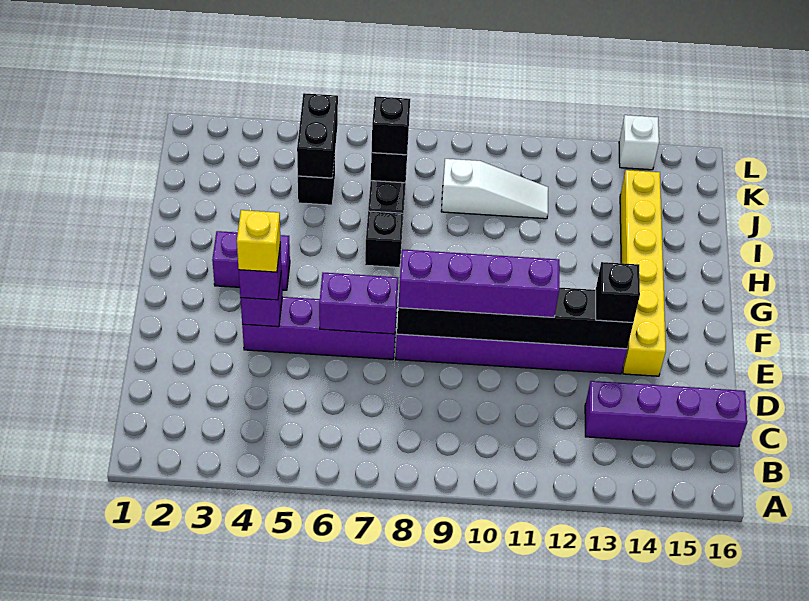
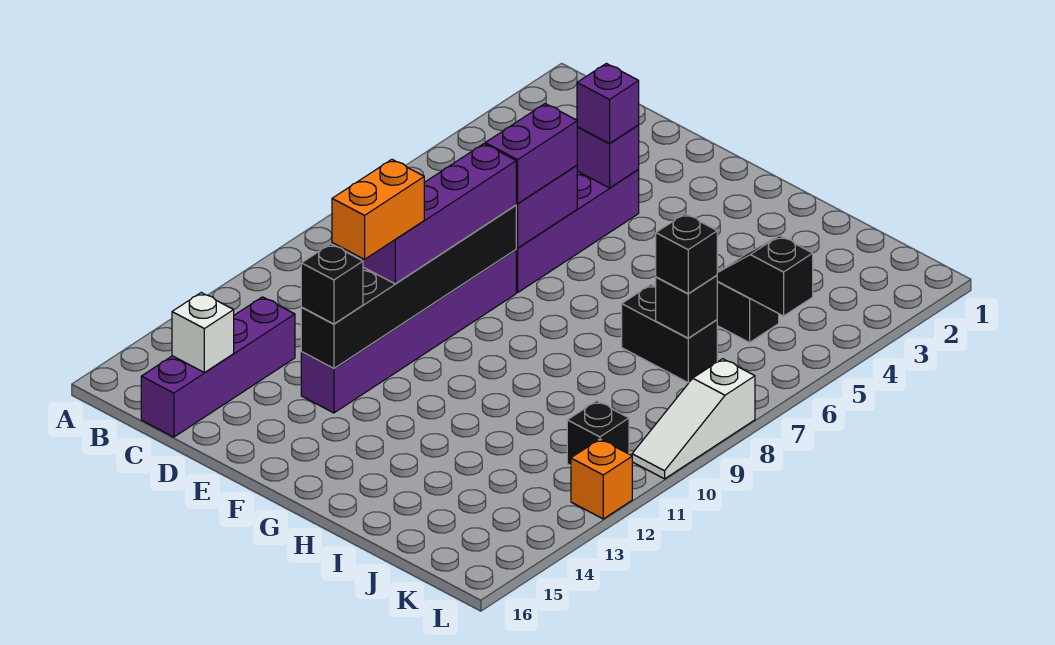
yellow 1x1 brick [237,210,280,272] -> none
none -> orange 1x2 brick [332,160,424,259]
yellow 1x6 brick [620,170,666,376] -> none
purple 1x2 brick [212,231,290,290] -> purple 1x2 brick moved to [485,104,577,204]
black 1x1 brick [365,211,403,268] -> black 1x1 brick moved to [567,401,629,466]
black 1x2 brick [297,93,338,178] -> black 1x2 slope [717,236,813,316]
white 1x3 slope [441,159,548,219] -> white 1x3 slope moved to [632,359,755,479]
none -> orange 1x1 brick [571,439,632,519]
white 1x1 brick [619,115,659,170] -> white 1x1 brick moved to [172,293,234,372]

